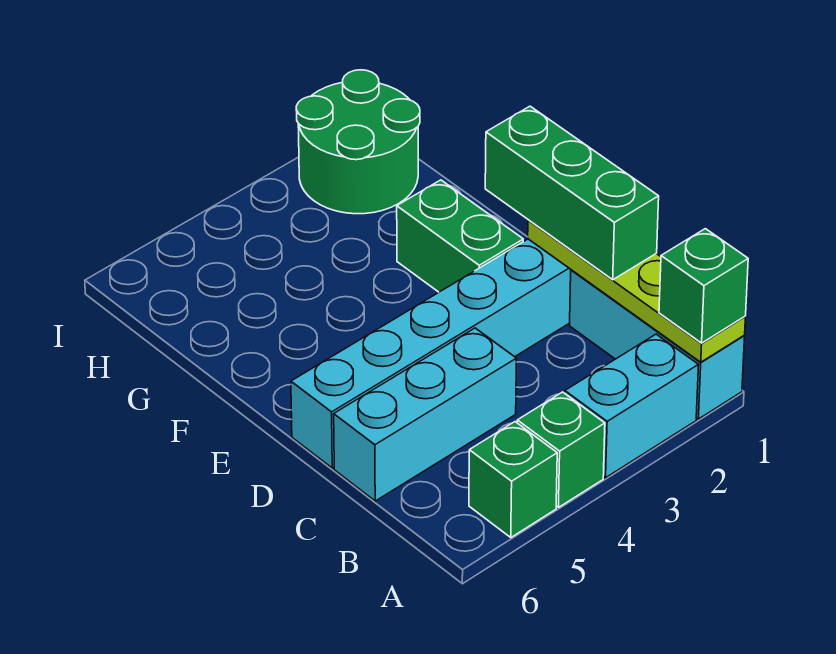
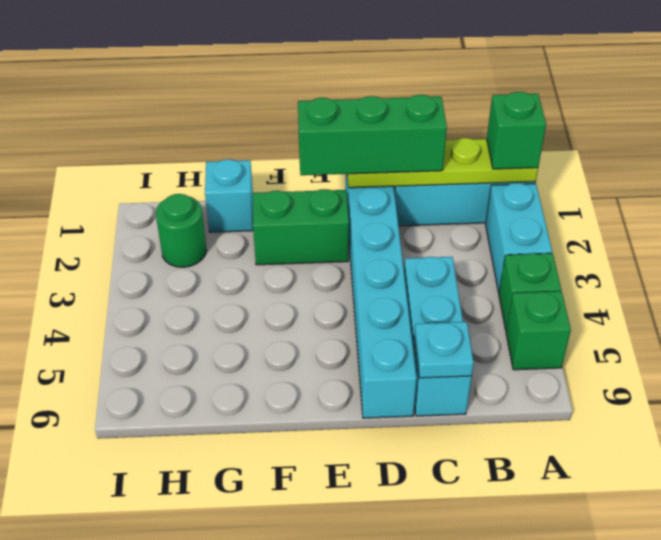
none -> cyan 1x1 plate [414,322,474,378]
none -> cyan 1x1 brick [205,159,253,232]
green 2x2 round brick [296,70,420,214] -> green 1x1 round brick [156,194,206,267]

